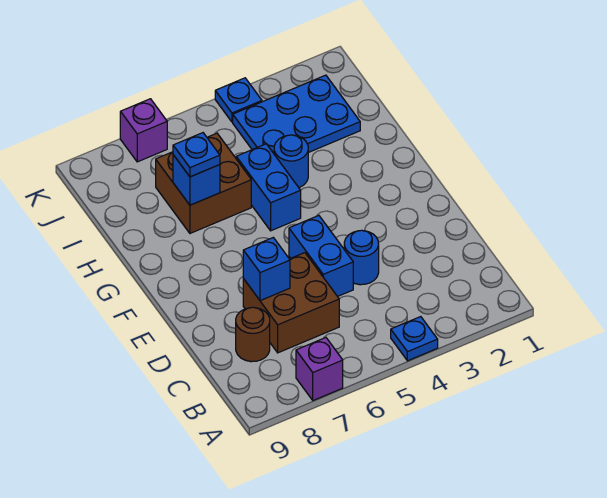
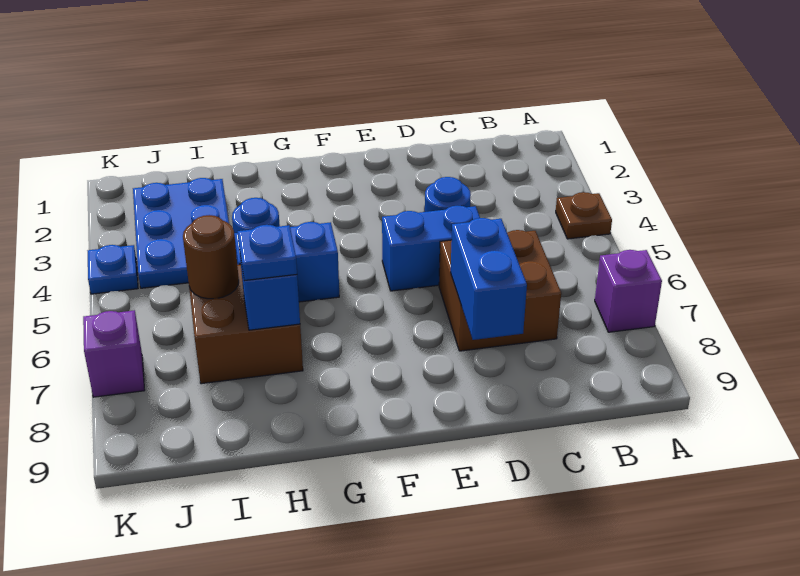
blue 1x1 plate [391,317,438,361] -> brown 1x1 plate [556,192,612,239]
brown 1x1 round brick [236,307,270,362] -> brown 1x1 round brick moved to [183,215,239,299]
blue 1x1 brick [243,238,290,301] -> blue 1x2 brick [451,218,527,340]

